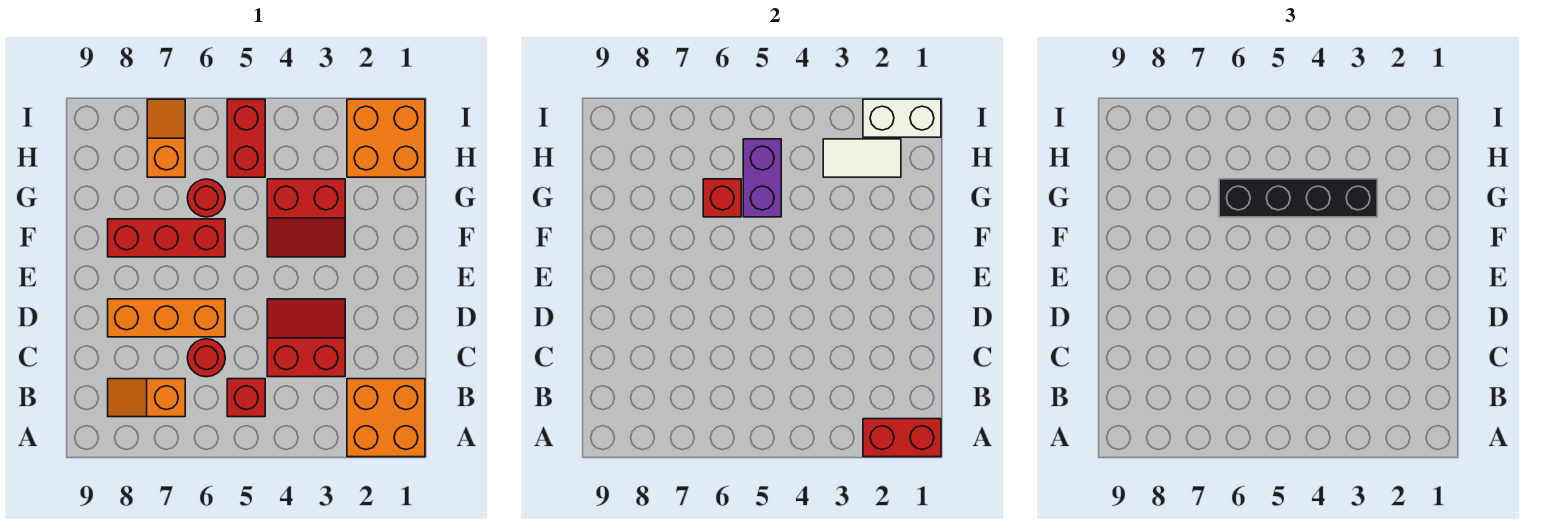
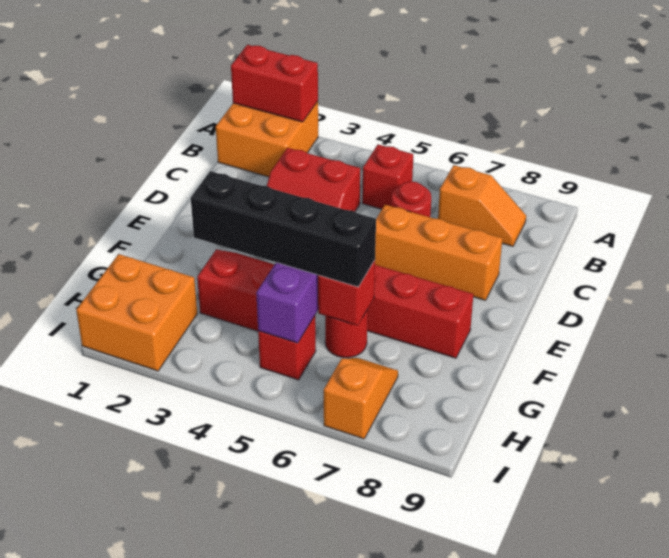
white 1x2 tile [823,139,901,177] -> none
red 1x2 brick [227,99,265,177] -> red 1x1 brick [258,316,316,380]
orange 1x2 slope [147,99,185,177] -> orange 1x2 slope turned to [324,358,398,439]
white 1x2 brick [863,99,941,137] -> none

